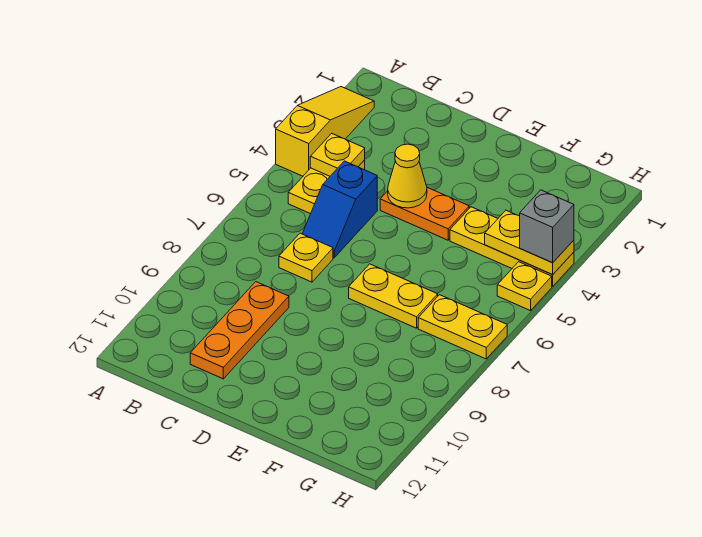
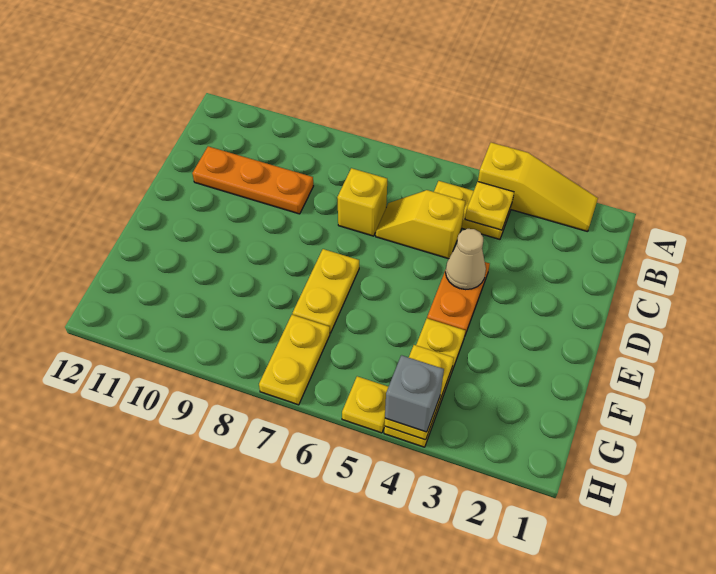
blue 1x2 slope [302,161,377,258] -> yellow 1x2 slope [376,190,465,259]
yellow 1x1 plate [279,233,333,282] -> yellow 1x1 brick [337,168,387,236]
yellow 1x1 cone [388,144,427,208] -> tan 1x1 cone [446,229,486,290]

